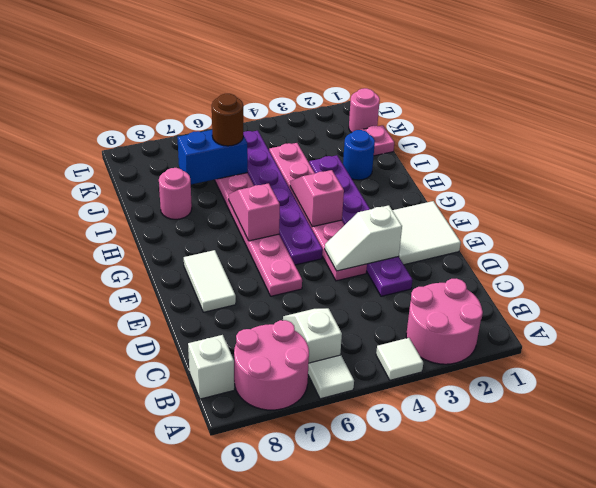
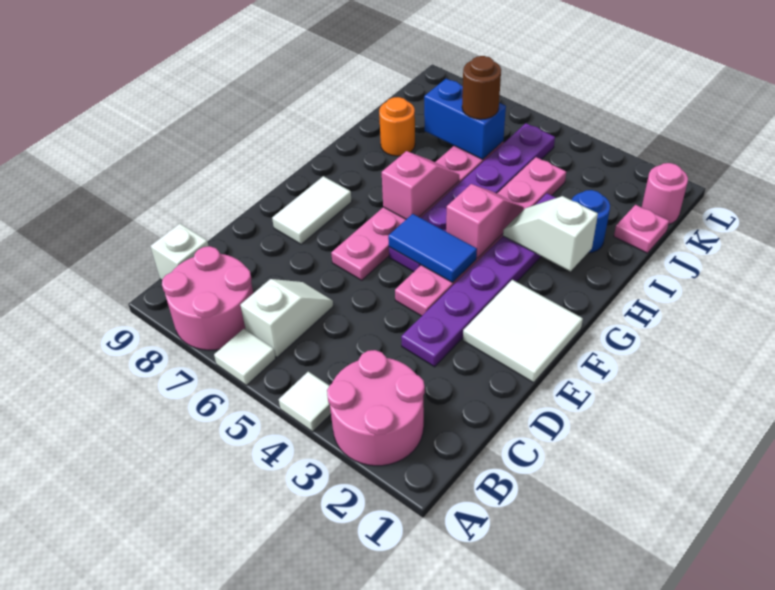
white 1x2 slope [325,205,402,271] -> white 1x2 slope moved to [503,196,598,271]
none -> blue 1x2 tile [388,214,477,283]
pink 1x1 round brick [159,168,192,219] -> orange 1x1 round brick [379,97,415,156]

